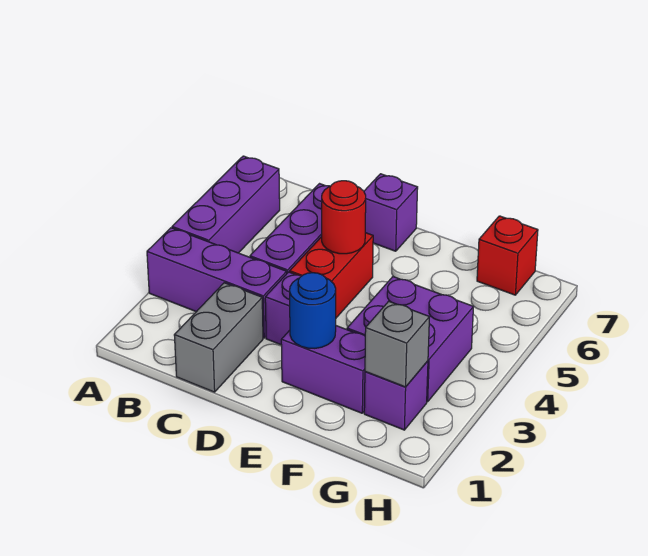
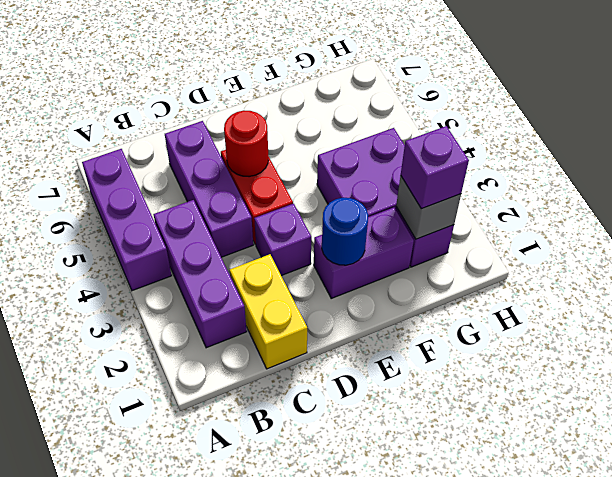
purple 1x3 brick [147,228,287,338] -> purple 1x3 brick turned to [153,200,247,348]
grey 1x2 brick [174,283,263,392] -> yellow 1x2 brick [229,254,307,369]
purple 1x1 brick [364,174,418,251] -> purple 1x1 brick moved to [401,126,469,209]
red 1x1 brick [477,216,538,295] -> none

